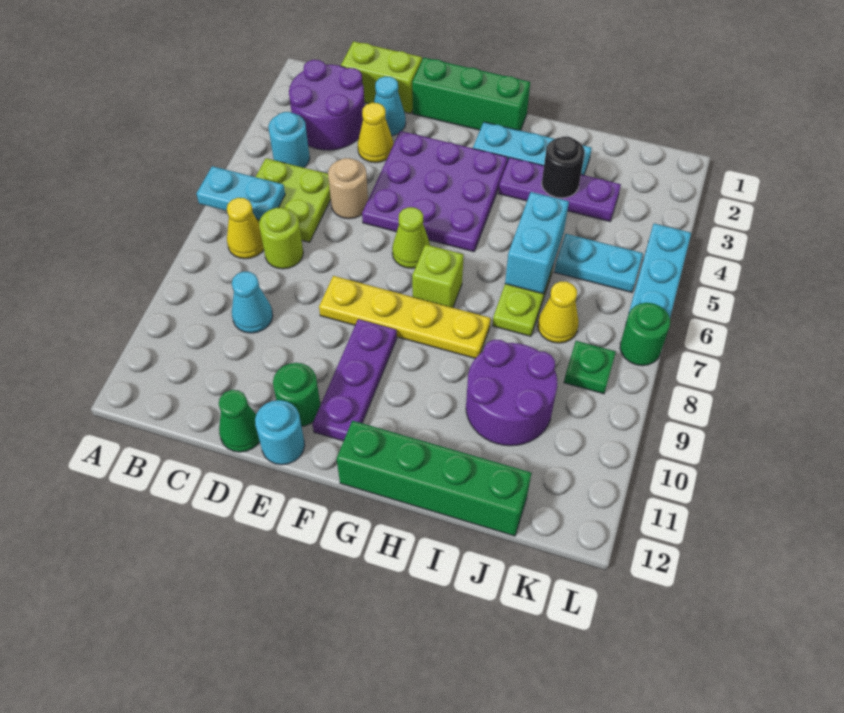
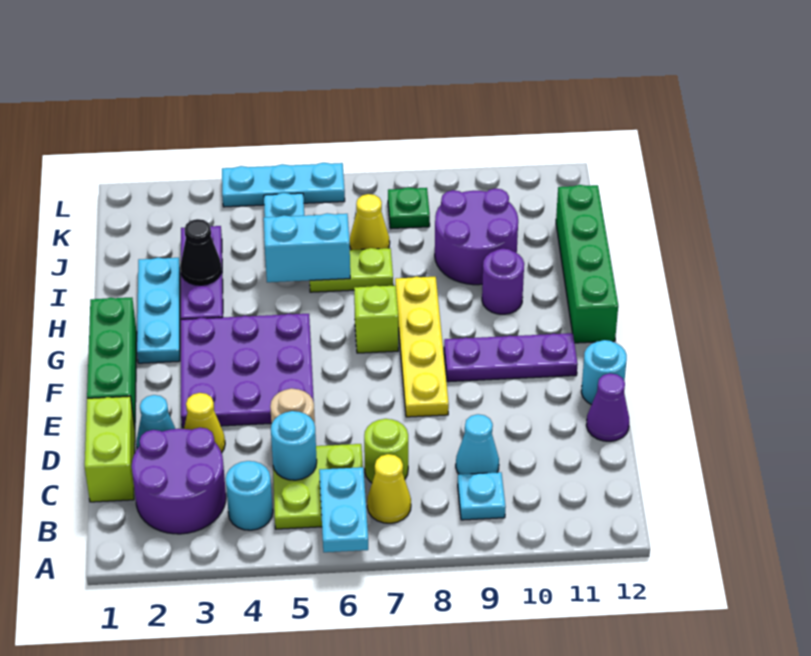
none -> cyan 1x1 plate [458,472,506,520]
none -> cyan 1x1 round brick [271,411,317,480]
green 1x1 cone [219,390,260,452] -> purple 1x1 cone [586,373,629,441]
green 1x1 round brick [273,363,320,426] -> none
lime 1x1 cone [392,207,430,268] -> none
none -> purple 1x1 round brick [482,249,524,314]
black 1x1 round brick [542,137,585,198] -> black 1x1 cone [180,219,222,285]
green 1x1 round brick [620,303,670,366] -> none

